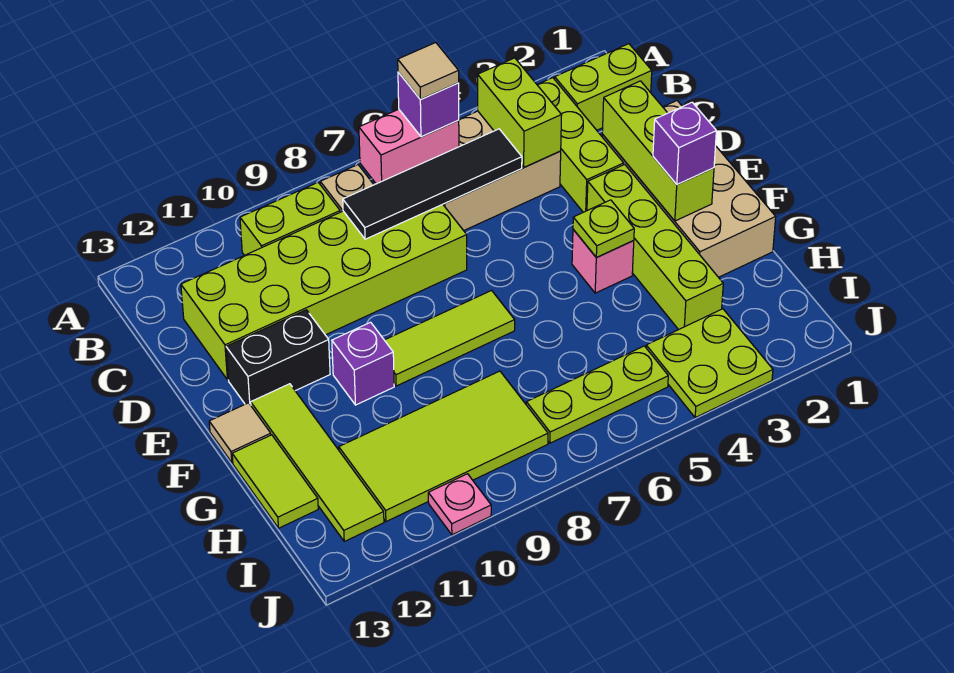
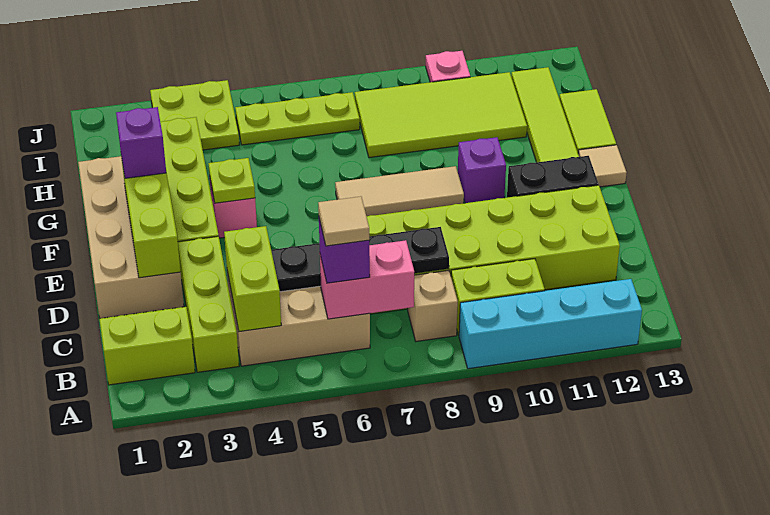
none -> cyan 1x4 brick [459,279,642,369]
black 1x4 tile [343,129,522,239] -> black 1x4 plate [271,227,449,292]
lime 1x3 tile [385,290,515,386] -> tan 1x3 tile [335,166,464,216]

